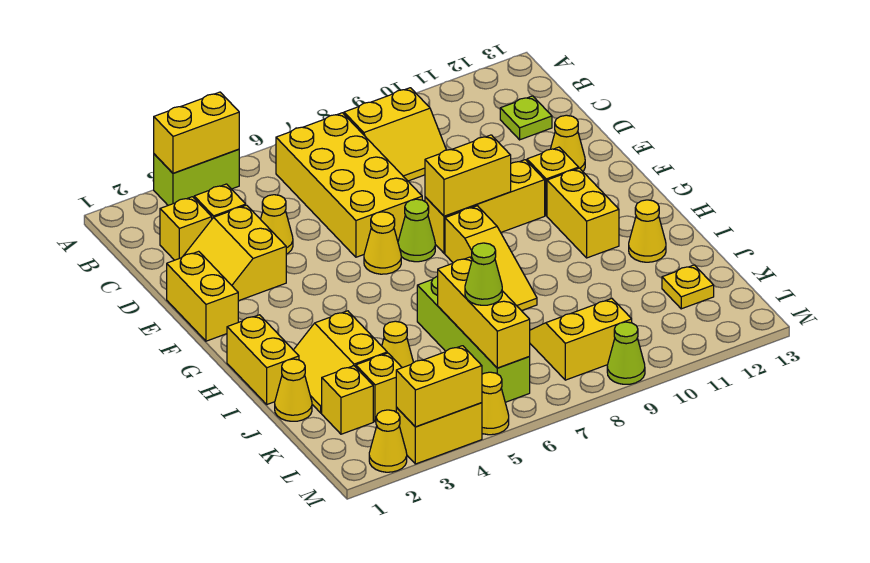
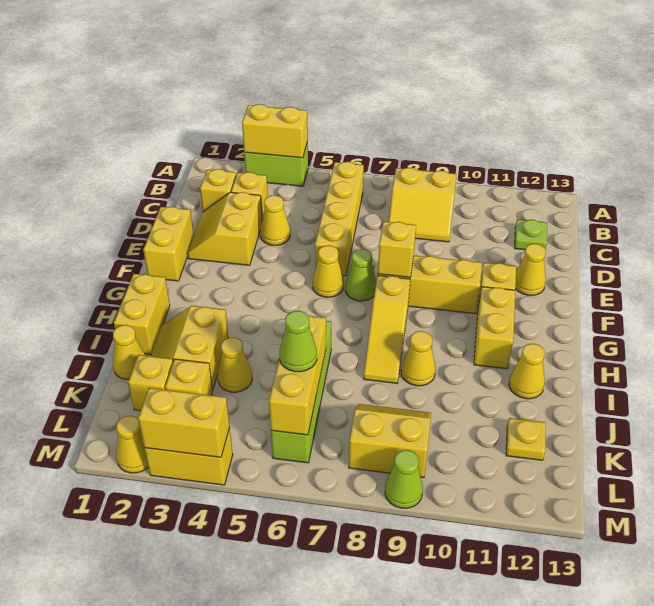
yellow 2x4 brick [276,113,422,257] -> yellow 1x4 brick [315,162,364,276]
yellow 1x2 brick [425,135,511,216] -> yellow 1x1 brick [378,222,416,277]
yellow 1x1 cone [482,372,509,435] -> yellow 1x1 cone moved to [401,331,436,386]

